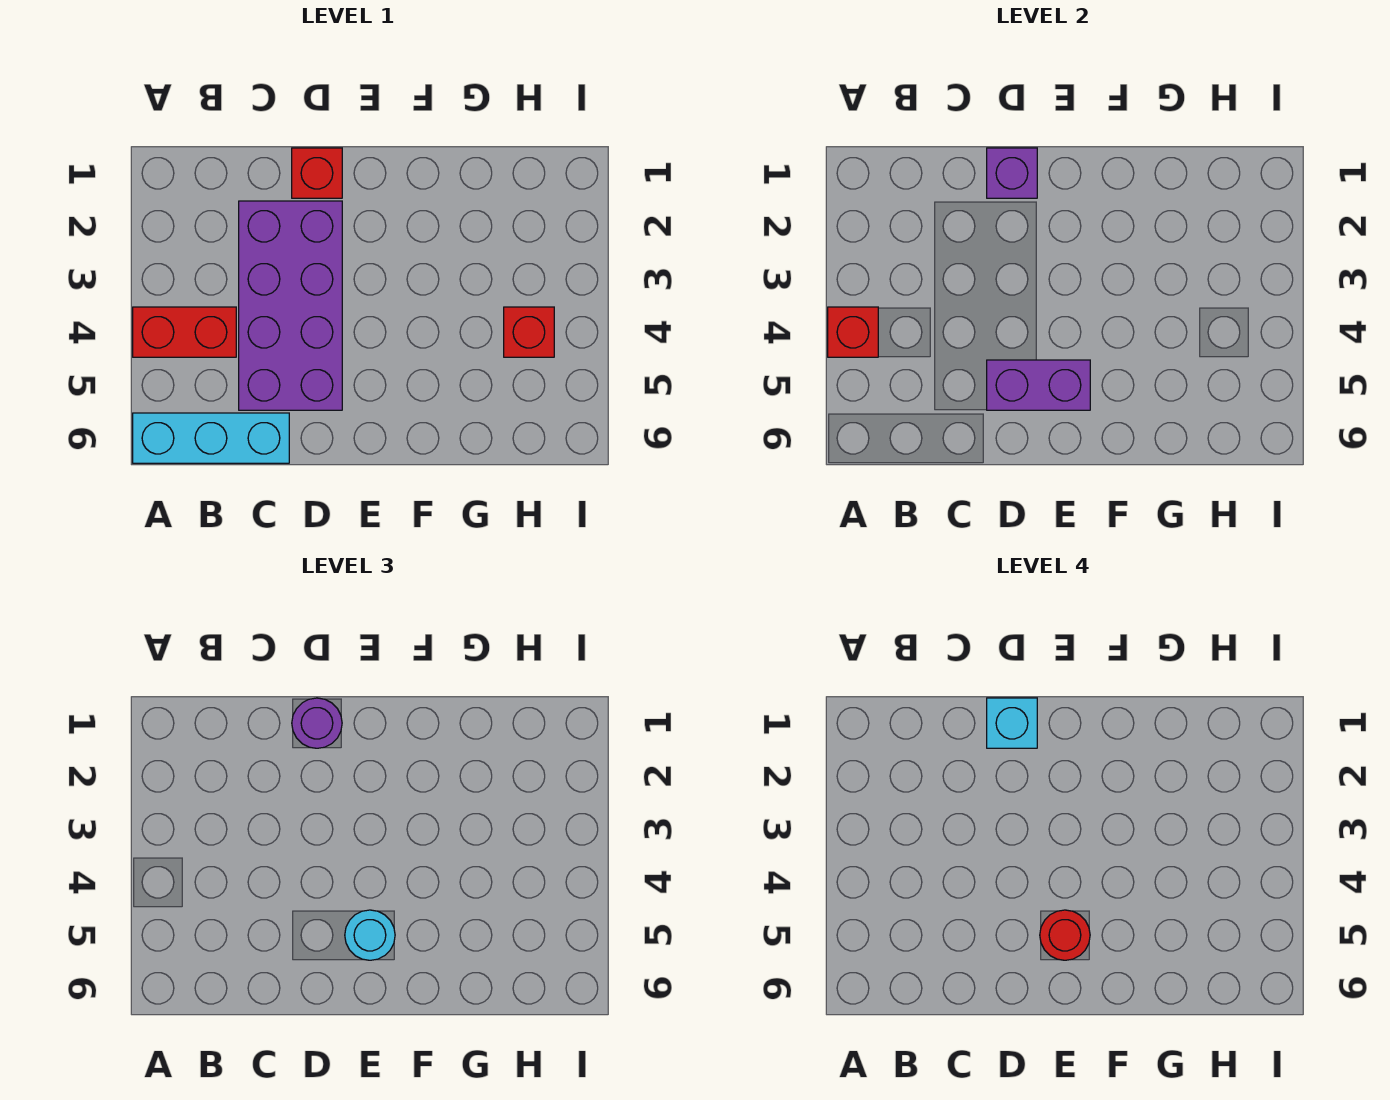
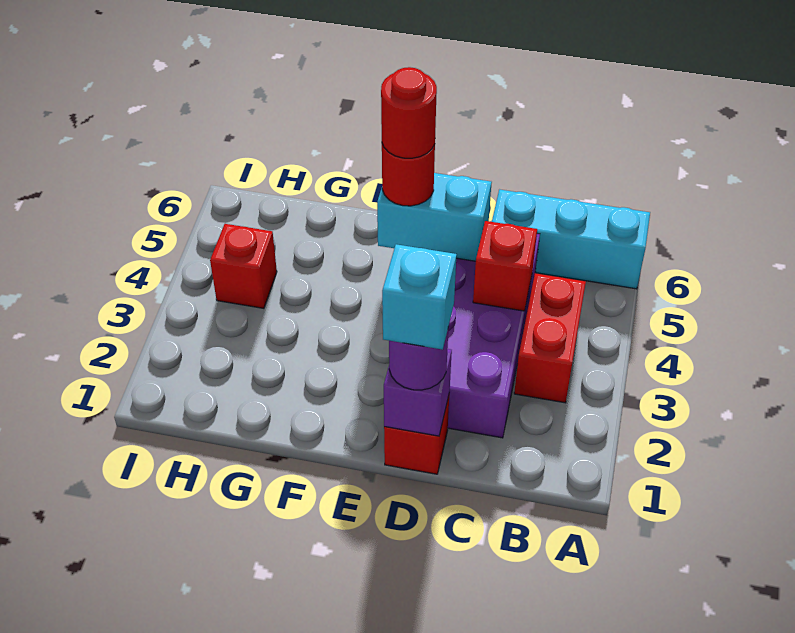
red 1x2 brick [133,307,236,357] -> red 1x2 brick turned to [514,273,586,403]
red 1x1 brick [828,307,878,357] -> red 1x1 brick moved to [473,221,537,311]
purple 1x2 brick [987,360,1090,410] -> cyan 1x2 brick [377,173,492,261]
cyan 1x1 round brick [345,910,395,960] -> red 1x1 round brick [382,144,435,206]

